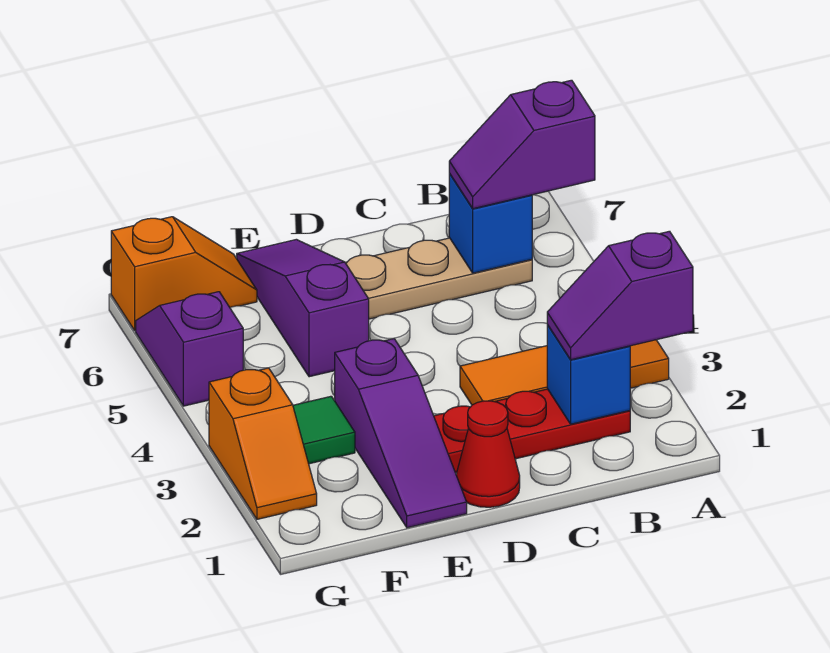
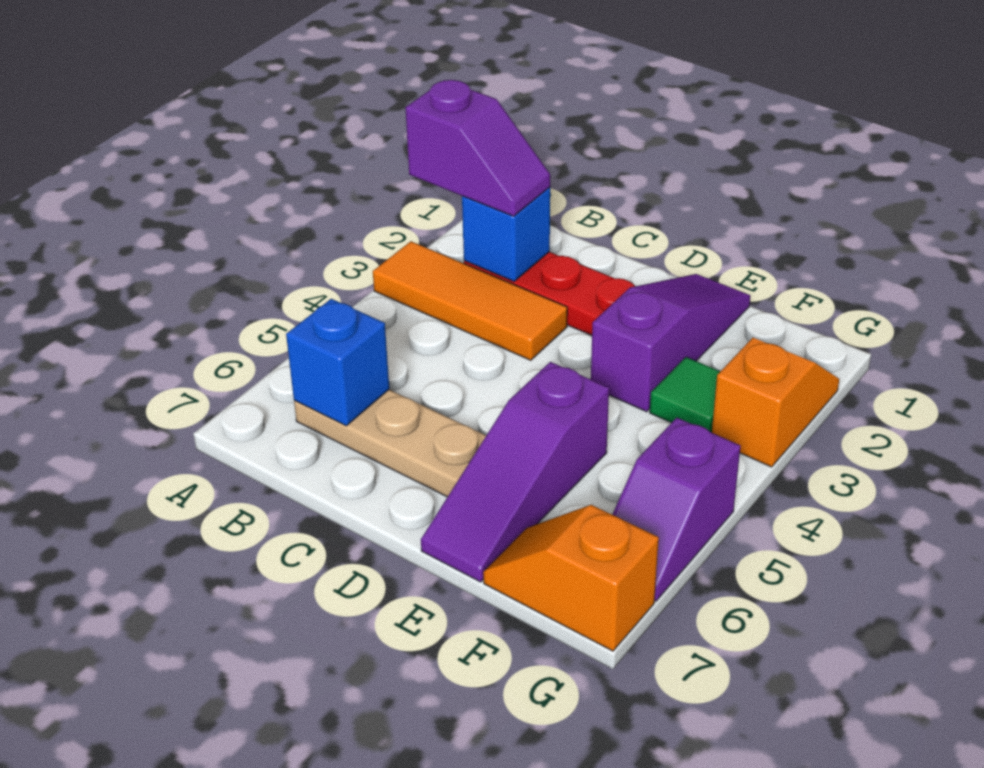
purple 1x2 slope [449,80,595,209] -> none
red 1x1 cone [456,401,520,507] -> none

